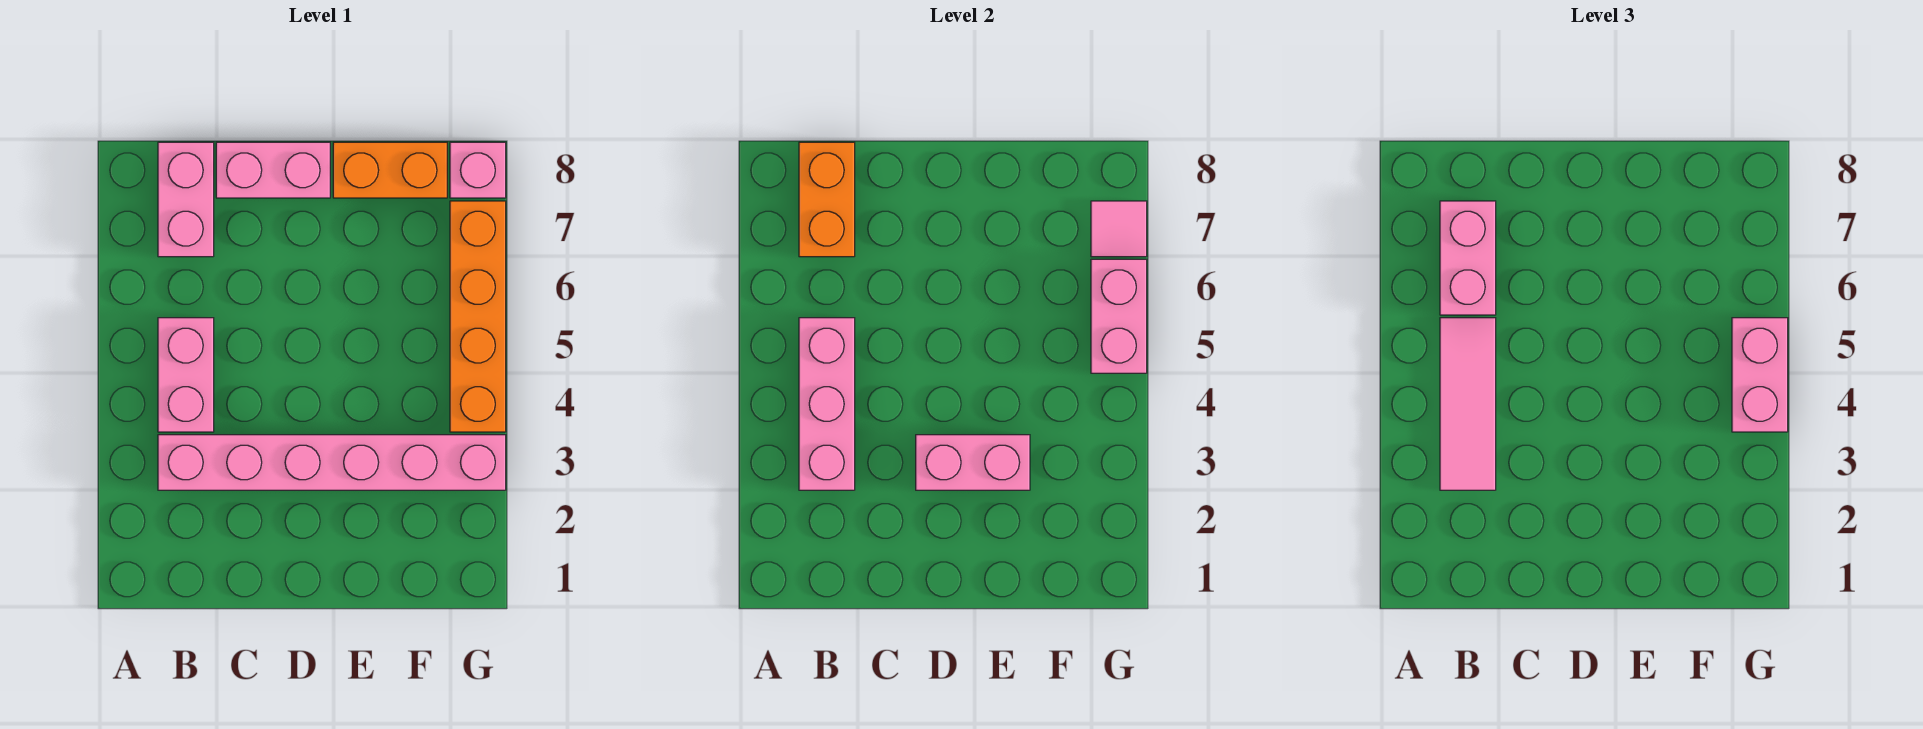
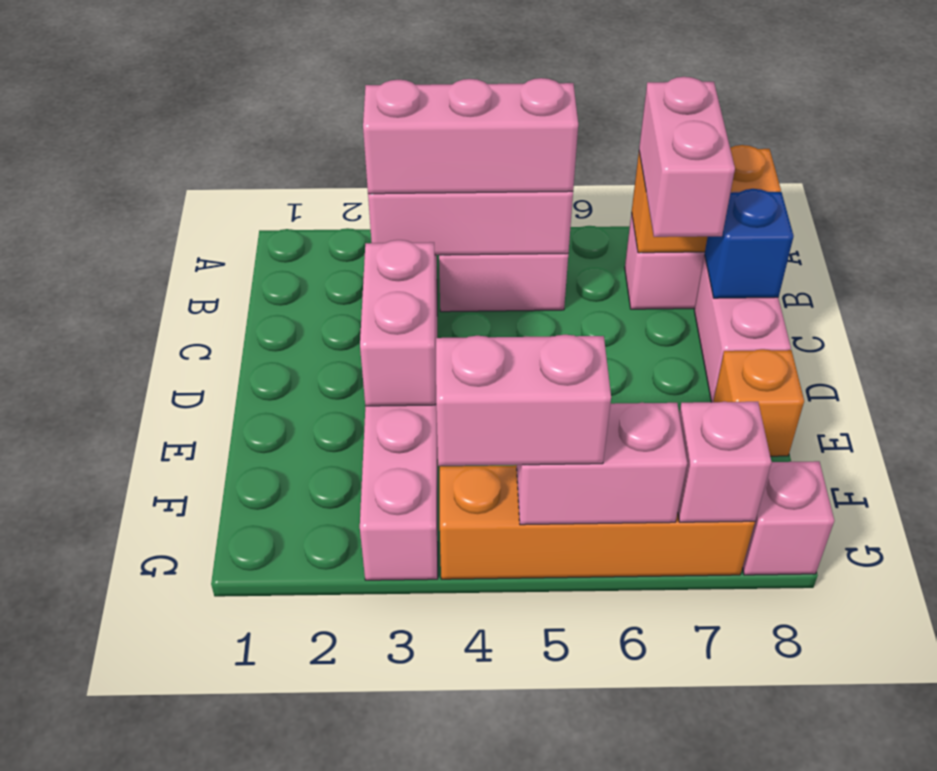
pink 1x3 tile [1440,318,1496,490] -> pink 1x3 brick [363,78,578,194]
pink 1x2 brick [1440,201,1496,315] -> pink 1x2 brick turned to [639,77,735,237]
none -> blue 1x1 brick [705,189,794,298]
orange 1x2 brick [333,142,447,198] -> orange 1x1 brick [713,349,804,456]
pink 1x1 tile [1091,201,1147,257] -> pink 1x1 brick [678,402,771,522]

